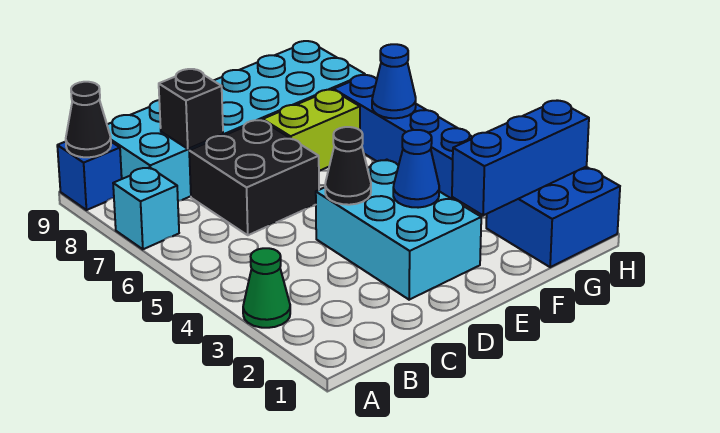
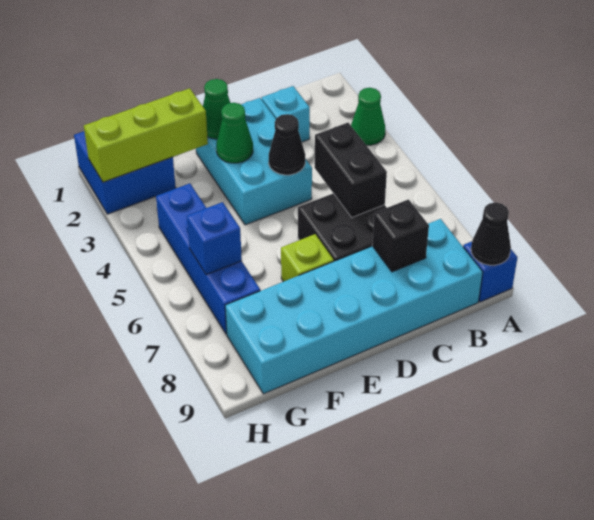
cyan 1x1 brick [113,167,179,249] -> cyan 1x1 brick moved to [262,86,310,142]
none -> black 1x2 brick [315,123,387,217]
none -> green 1x1 cone [203,79,230,139]
blue 1x1 cone [393,130,439,208] -> green 1x1 cone [216,103,253,163]
lime 1x2 brick [263,90,360,171] -> lime 1x1 brick [281,234,334,282]
blue 1x3 brick [452,100,589,215] -> lime 1x3 brick [84,88,208,182]
blue 1x1 cone [372,44,416,118] -> blue 1x1 brick [187,202,242,275]

